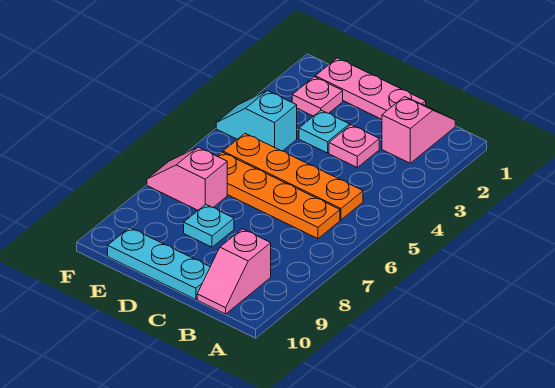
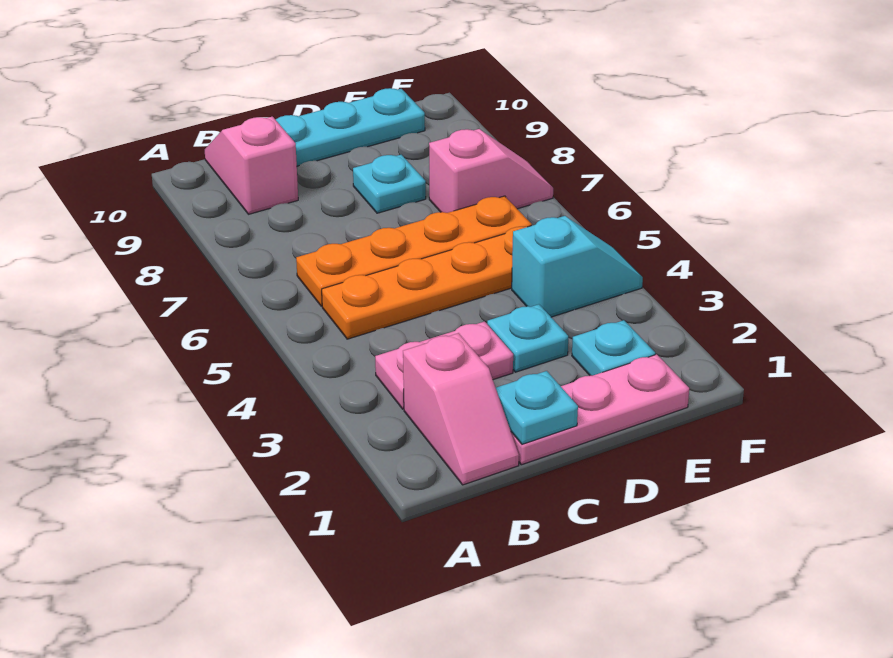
none -> cyan 1x1 plate [496,371,578,444]
pink 1x1 plate [329,125,379,167] -> pink 1x2 plate [375,321,513,409]
pink 1x1 plate [292,77,343,116] -> cyan 1x1 plate [572,320,655,376]

